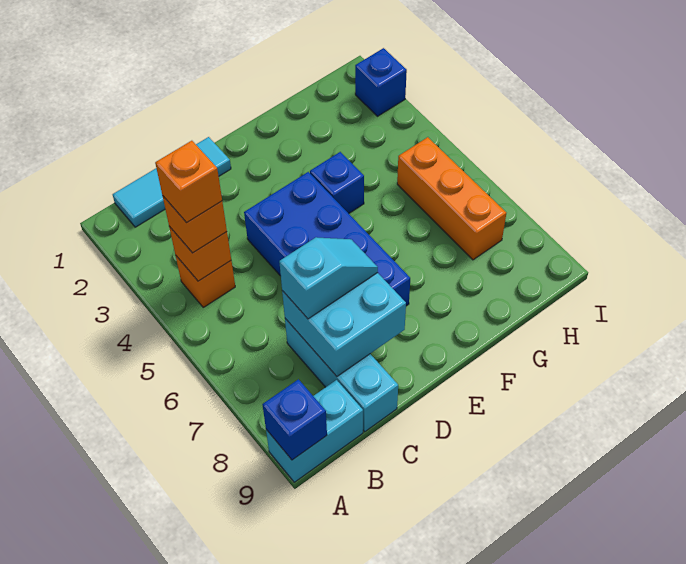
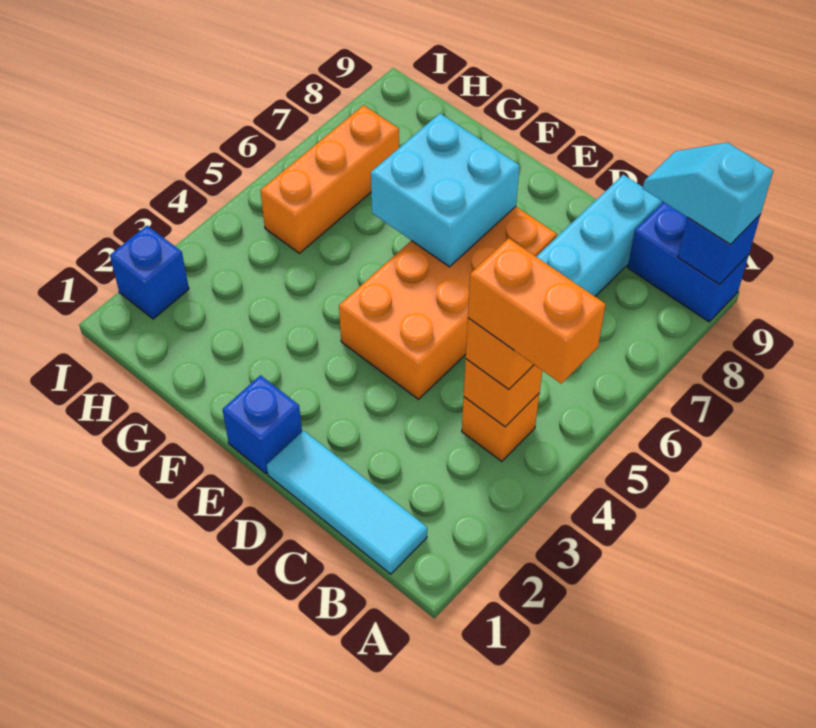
cyan 1x2 brick [266,380,363,482] -> blue 1x2 brick [628,202,749,322]
orange 1x1 brick [155,141,222,223] -> orange 1x2 brick [468,238,606,383]
cyan 2x2 brick [282,273,406,376] -> cyan 2x2 brick moved to [371,113,520,267]
cyan 1x2 slope [279,237,378,319] -> cyan 1x2 slope moved to [643,143,773,244]
blue 2x4 brick [244,172,410,306] -> orange 2x4 brick [339,207,557,399]
blue 1x1 brick [310,152,364,213] -> blue 1x1 brick moved to [222,375,302,474]

